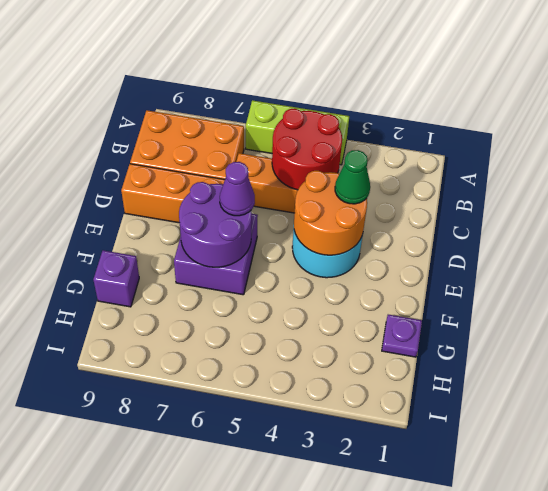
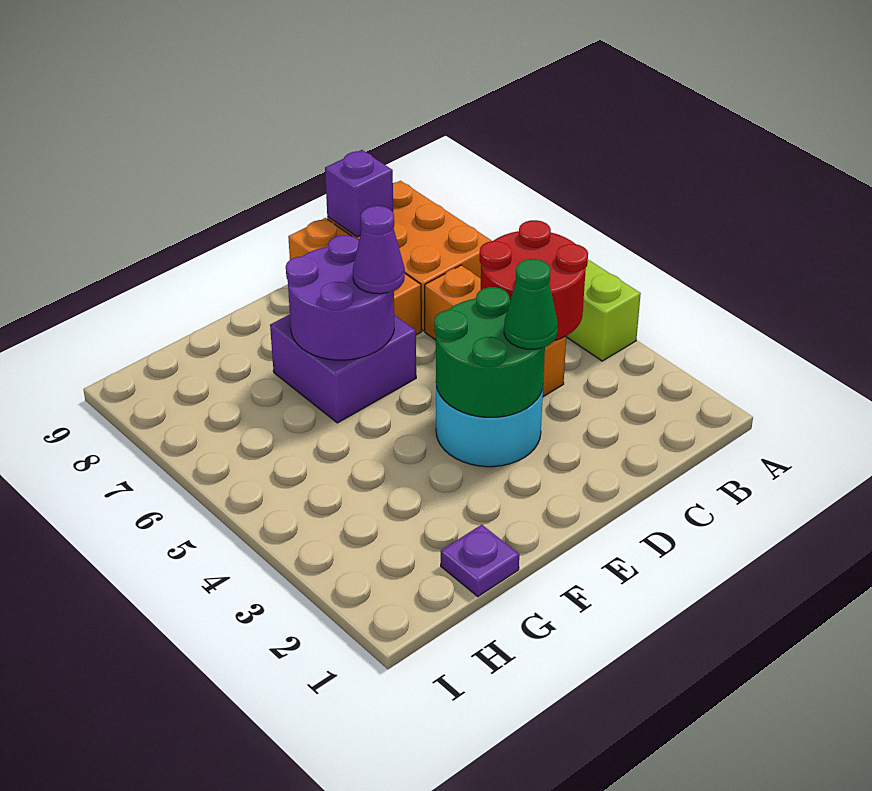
orange 2x2 round brick [294,171,367,255] -> green 2x2 round brick [434,287,545,417]
purple 1x1 brick [93,250,139,307] -> purple 1x1 brick moved to [325,150,393,237]

